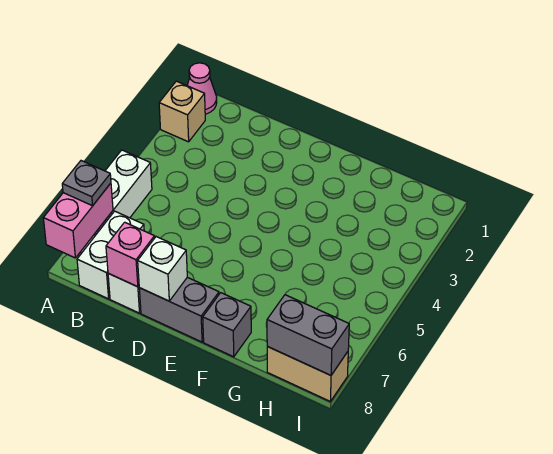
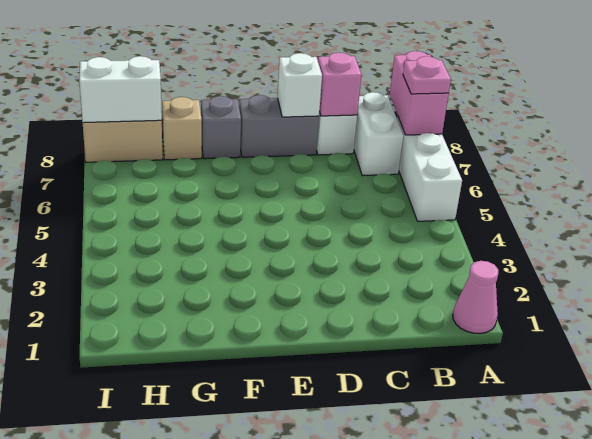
tan 1x1 brick [159,81,205,142] -> tan 1x1 brick moved to [162,97,202,160]
grey 1x1 plate [62,161,111,206] -> pink 1x1 plate [403,56,451,94]
grey 1x2 brick [267,295,349,375] -> white 1x2 brick [79,56,162,123]

